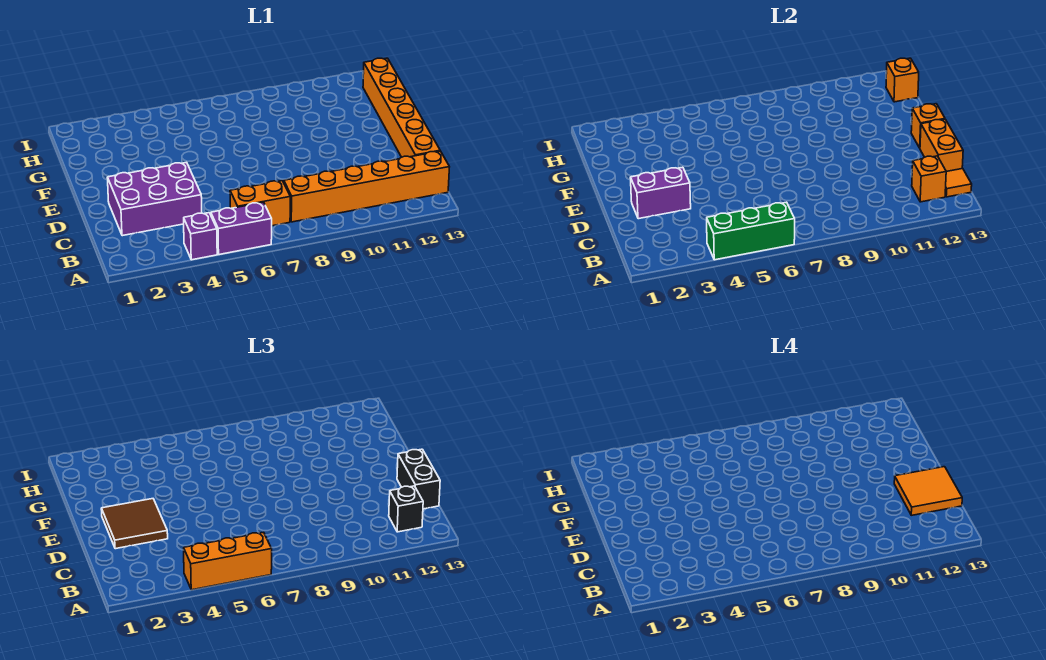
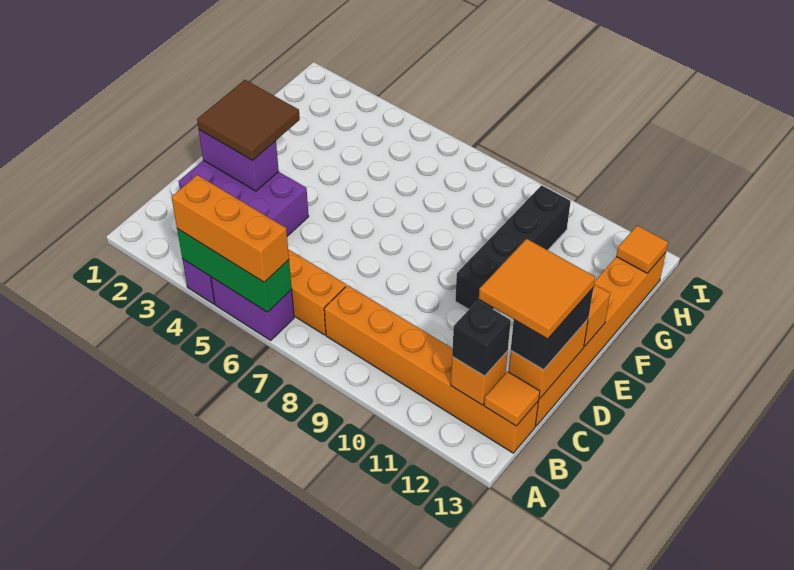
none -> black 1x4 brick [455,185,571,309]
orange 1x1 brick [886,58,919,102] -> orange 1x1 tile [616,225,668,273]

